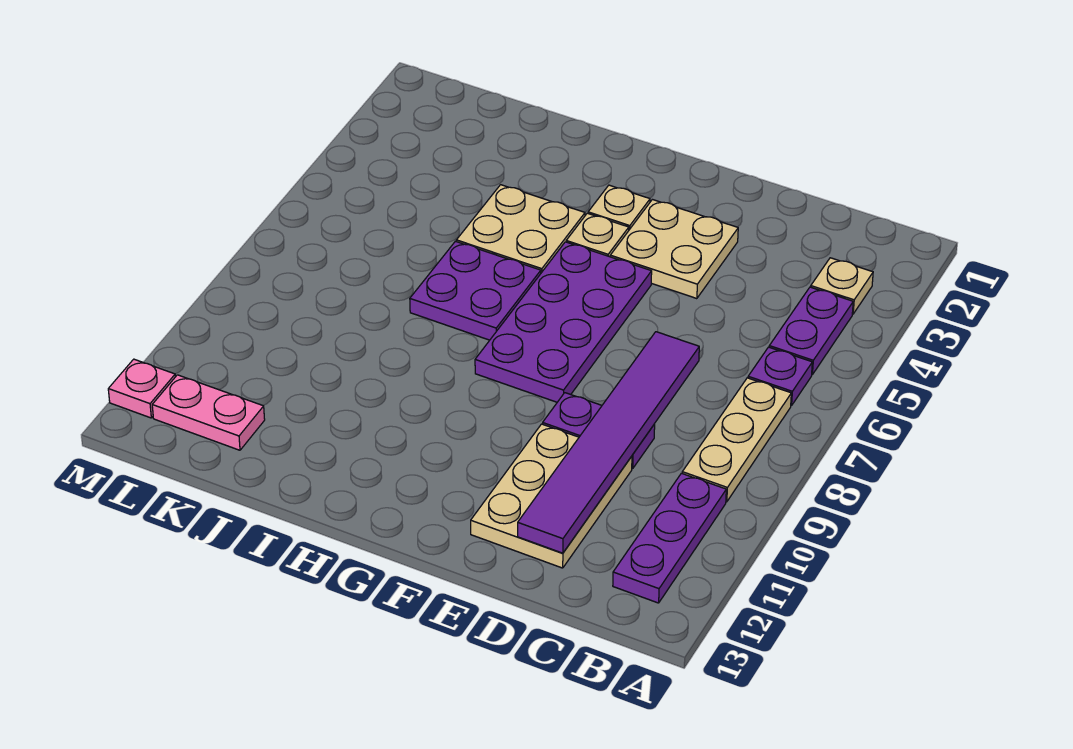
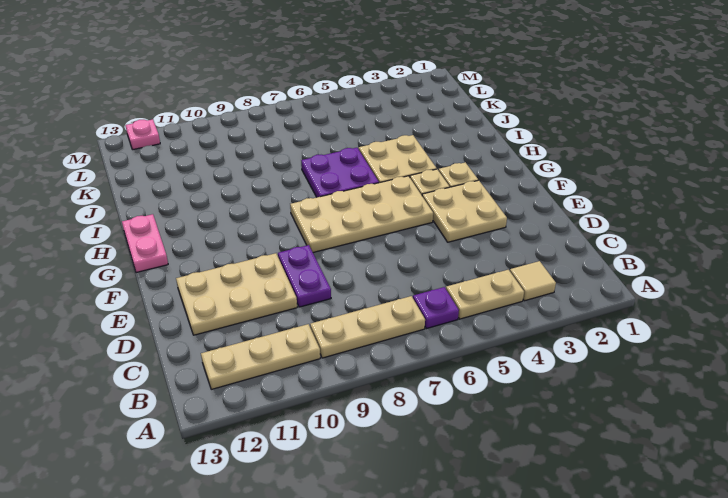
tan 1x1 plate [811,258,873,314] -> tan 1x1 tile [510,261,556,301]
purple 1x2 plate [769,287,853,374] -> tan 1x2 plate [446,270,524,319]
purple 1x3 plate [613,473,726,603] -> tan 1x3 plate [201,324,320,389]
purple 1x6 tile [518,332,699,553] -> none
purple 2x4 plate [475,242,652,402] -> tan 2x4 plate [290,176,433,253]
pink 1x2 plate [152,375,265,450] -> pink 1x2 plate moved to [122,214,168,273]

